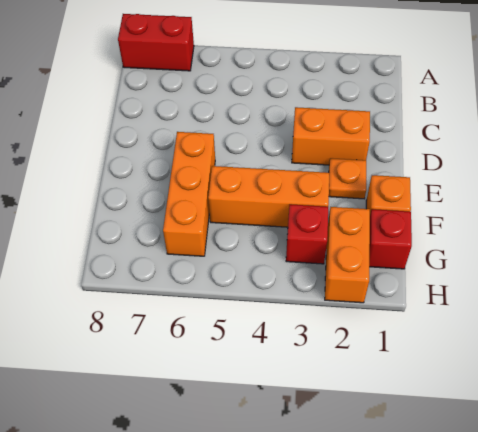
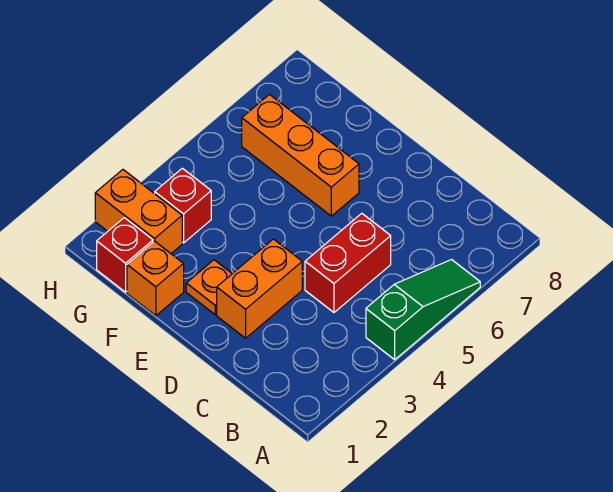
none -> green 1x3 slope [366,260,480,360]
red 1x2 brick [118,14,194,71] -> red 1x2 brick moved to [305,213,391,312]
orange 1x3 brick [208,166,329,227] -> none

